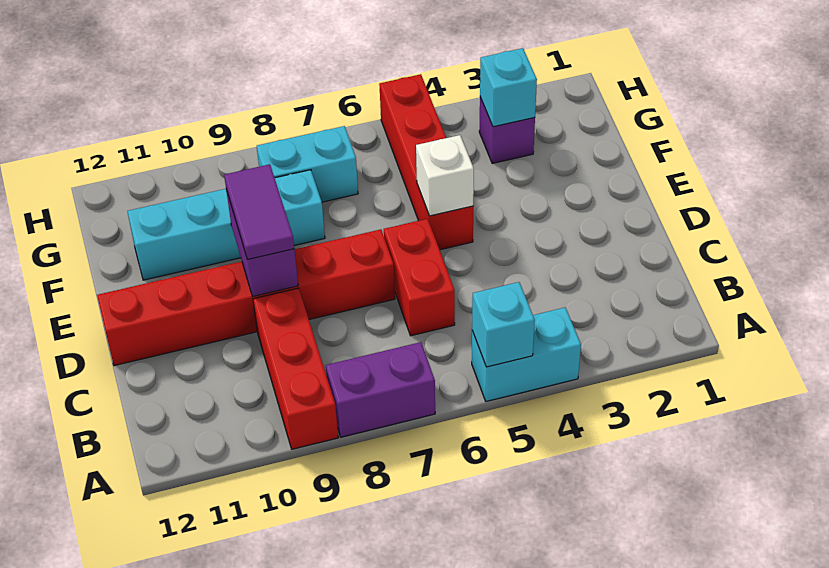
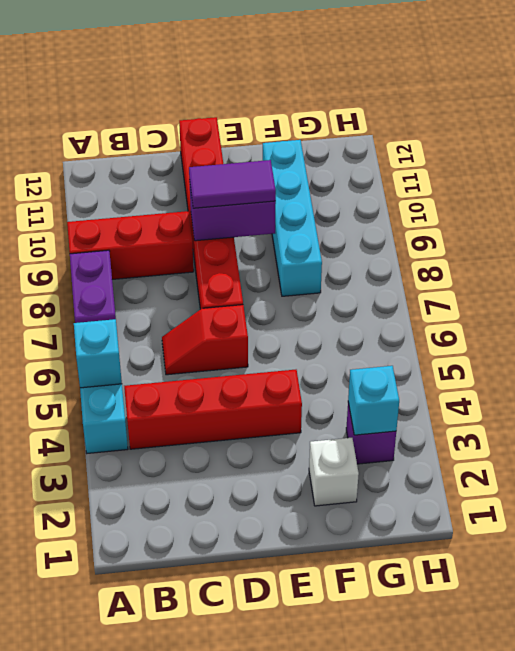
red 1x2 brick [384,219,455,336] -> red 1x2 slope [162,305,248,375]
red 1x4 brick [379,74,473,250] -> red 1x4 brick moved to [124,370,302,449]
white 1x1 brick [416,135,474,216] -> white 1x1 brick moved to [309,438,359,506]
cyan 1x2 brick [257,126,358,202] -> none

